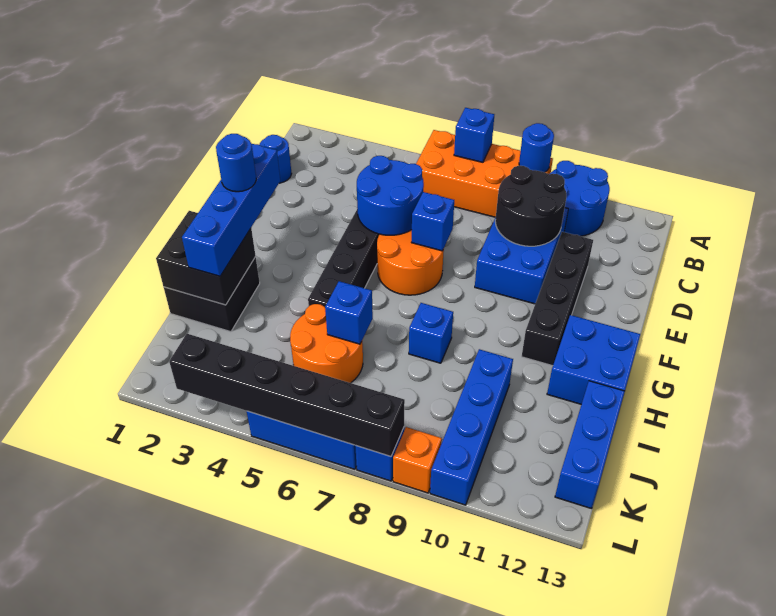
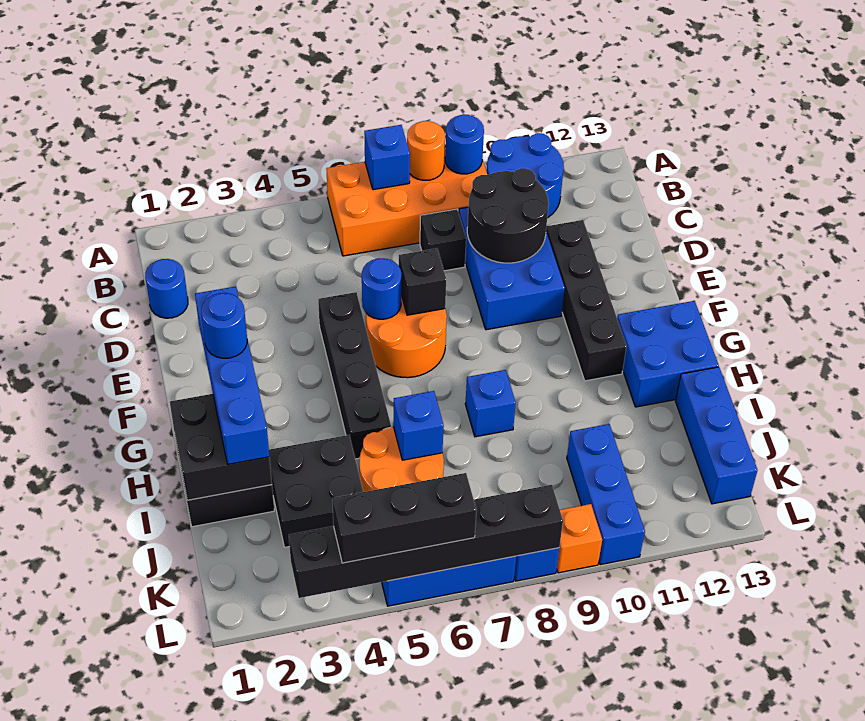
none -> orange 1x1 round brick [407,121,445,180]
none -> black 1x1 brick [420,209,466,271]
blue 2x2 round brick [357,156,424,235] -> blue 1x1 round brick [362,258,401,319]
blue 1x1 brick [411,192,454,251] -> black 1x1 brick [399,248,446,315]
none -> black 2x2 brick [269,435,363,547]
blue 1x4 brick [430,349,513,505] -> blue 1x3 brick [567,424,645,565]
none -> black 1x3 brick [332,473,477,563]

